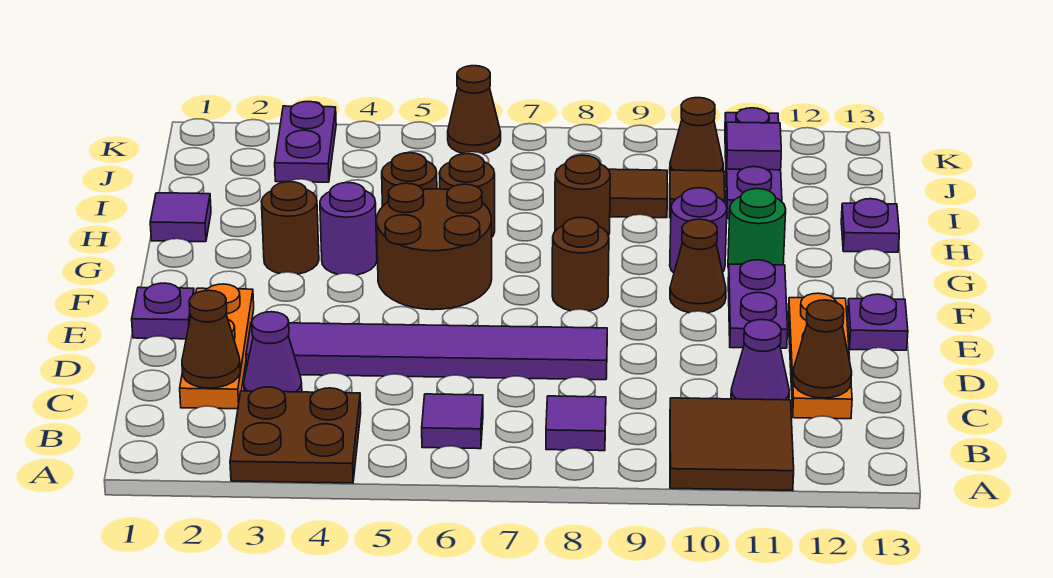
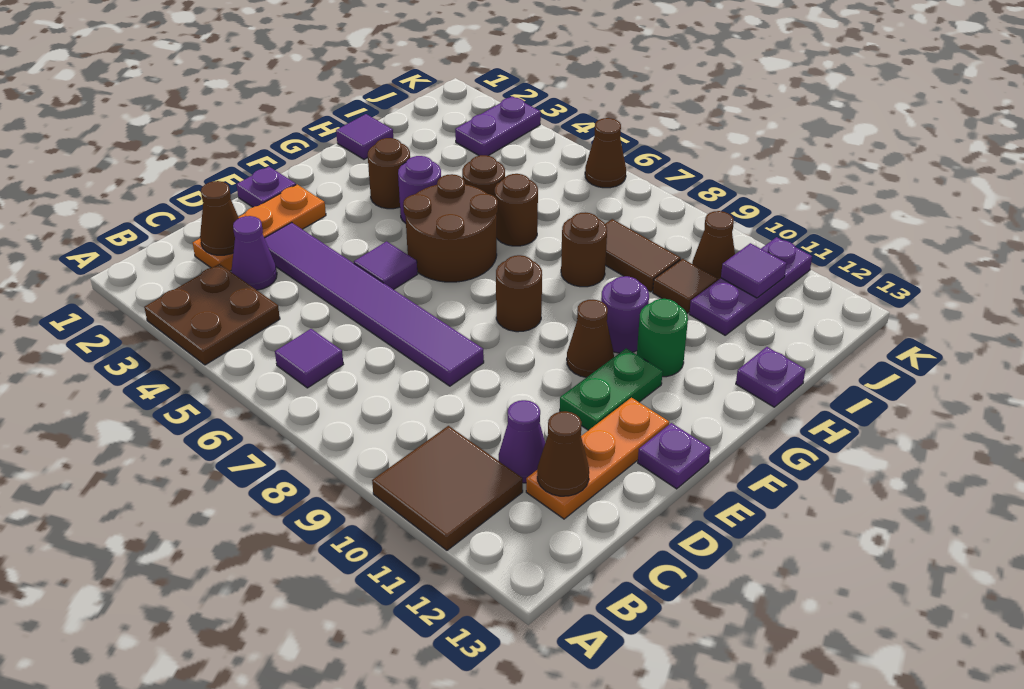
purple 1x1 tile [546,396,606,451] -> purple 1x1 tile moved to [354,241,417,290]
purple 1x2 plate [728,260,788,348] -> green 1x2 plate [560,348,663,430]

